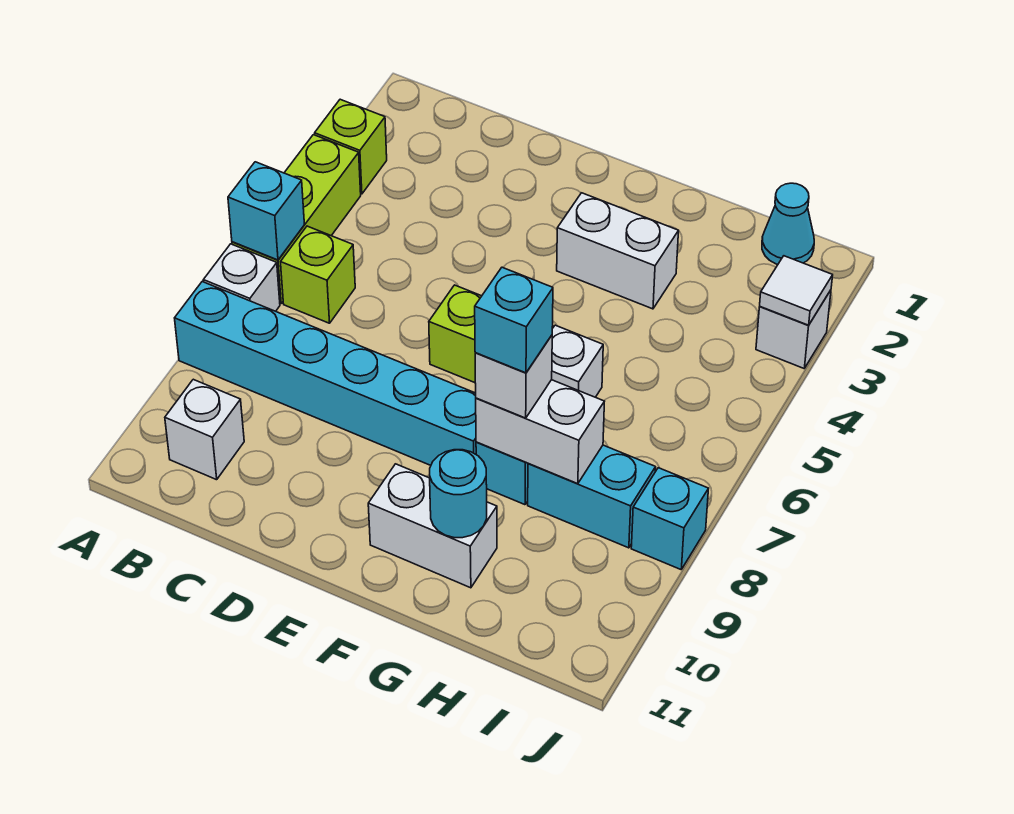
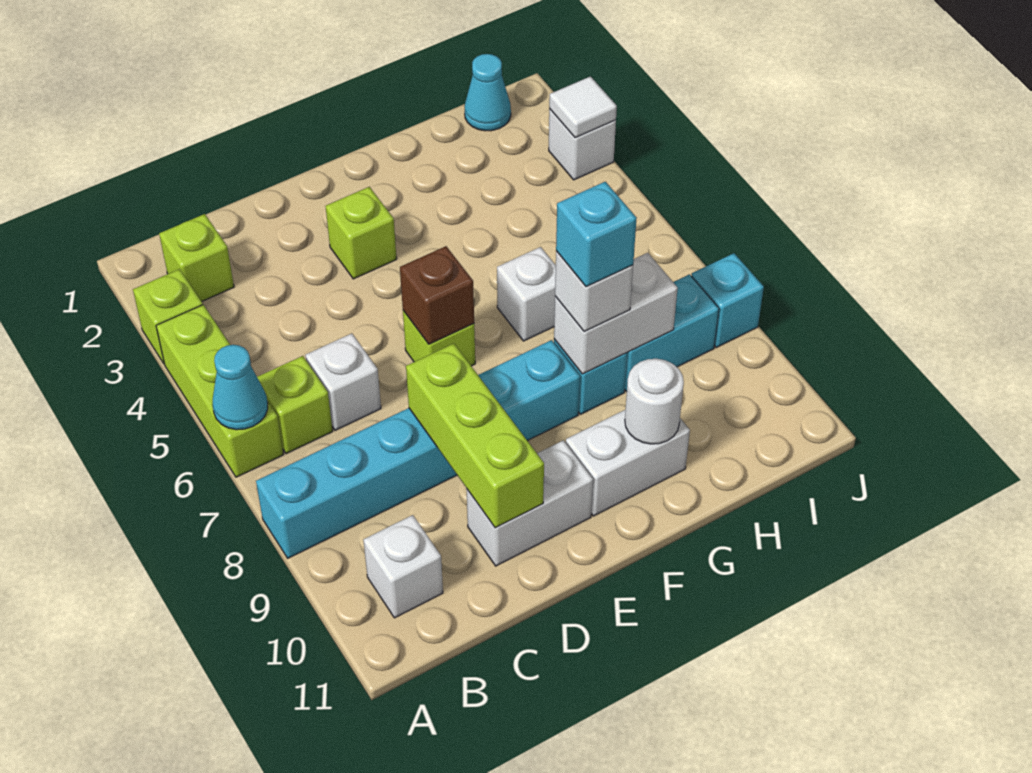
cyan 1x1 brick [228,162,304,260] -> cyan 1x1 cone [212,345,268,430]
white 1x1 brick [203,244,280,311] -> white 1x1 brick moved to [305,334,381,430]
none -> lime 1x1 brick [159,214,234,302]
none -> lime 1x3 brick [406,344,544,528]
none -> lime 1x1 brick [326,187,397,279]
none -> brown 1x1 brick [400,246,474,344]
white 1x2 brick [557,193,679,309] -> white 1x2 brick moved to [466,440,593,566]
cyan 1x1 round brick [430,450,487,538] -> white 1x1 round brick [625,359,684,444]

